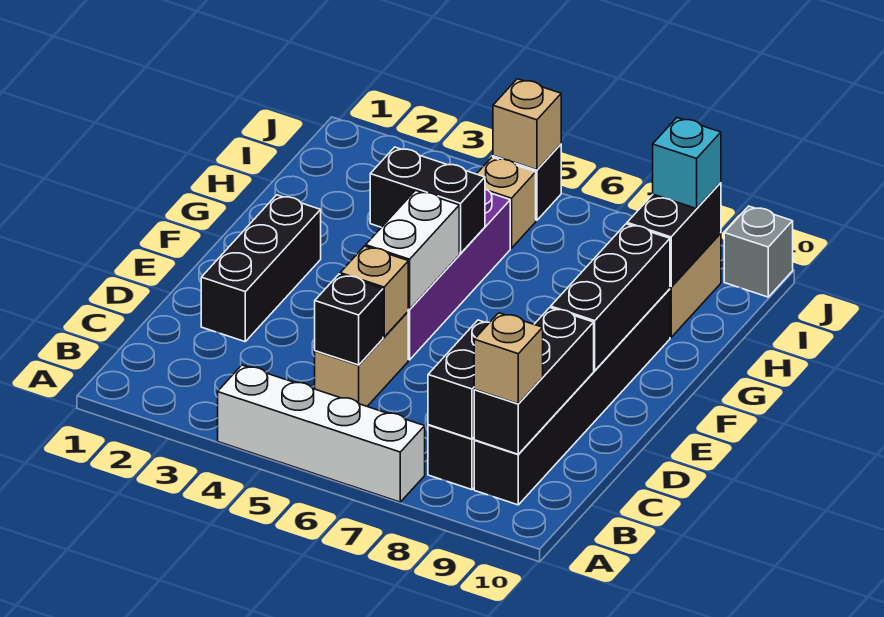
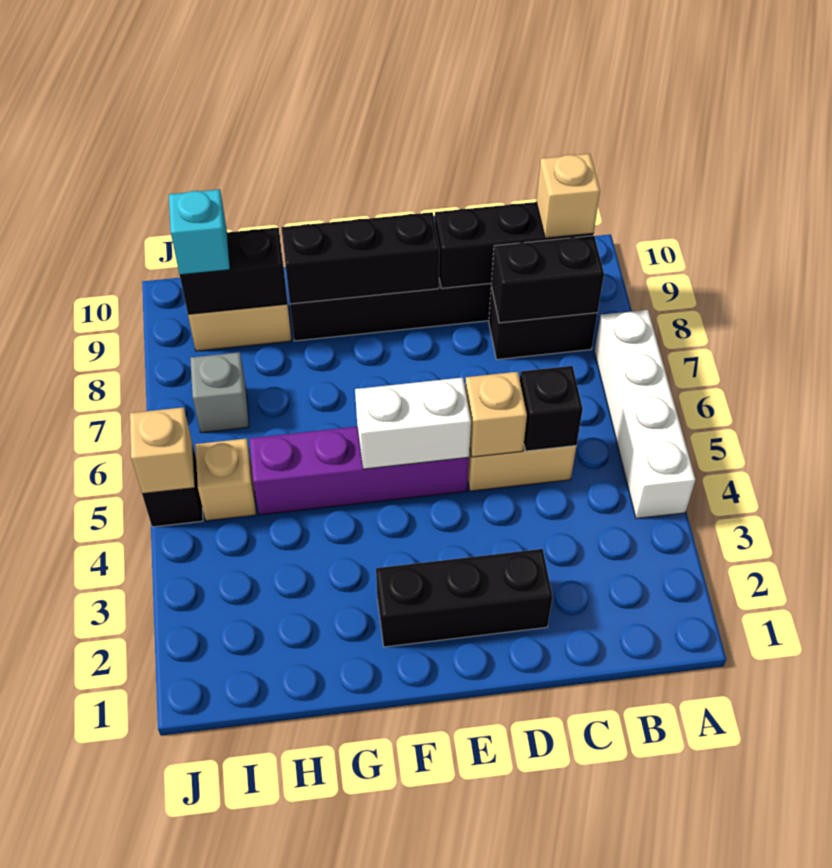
black 1x2 brick [370,147,485,253] -> none
grey 1x1 brick [724,206,793,297] -> grey 1x1 brick moved to [190,352,249,433]

